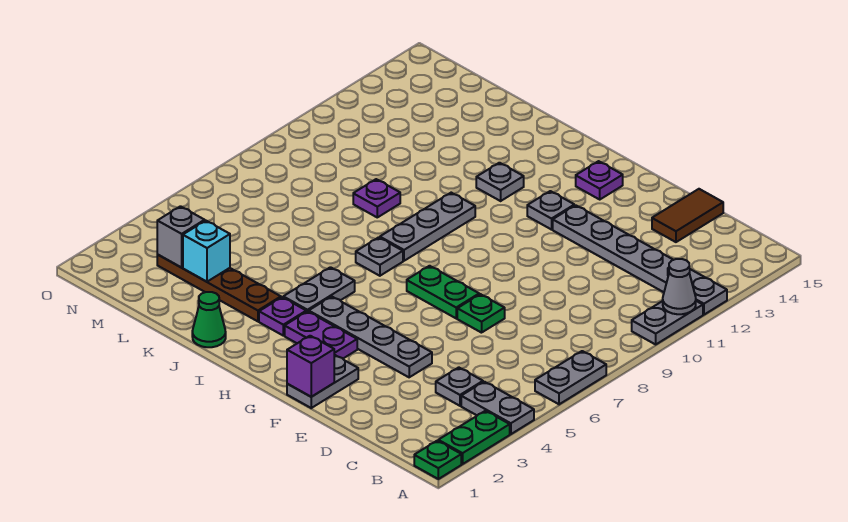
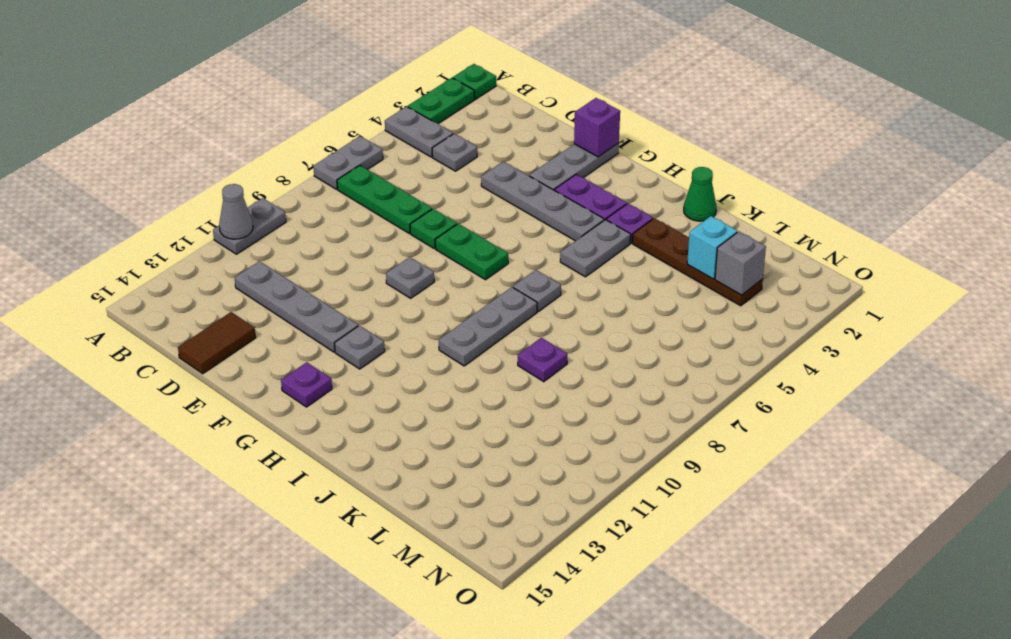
grey 1x6 plate [553,205,727,315] -> grey 1x4 plate [235,261,358,352]
none -> green 1x3 plate [337,165,432,233]
grey 1x2 plate [287,355,358,408] -> grey 1x3 plate [529,143,619,190]
grey 1x1 plate [476,163,524,201] -> grey 1x1 plate moved to [386,257,434,298]

